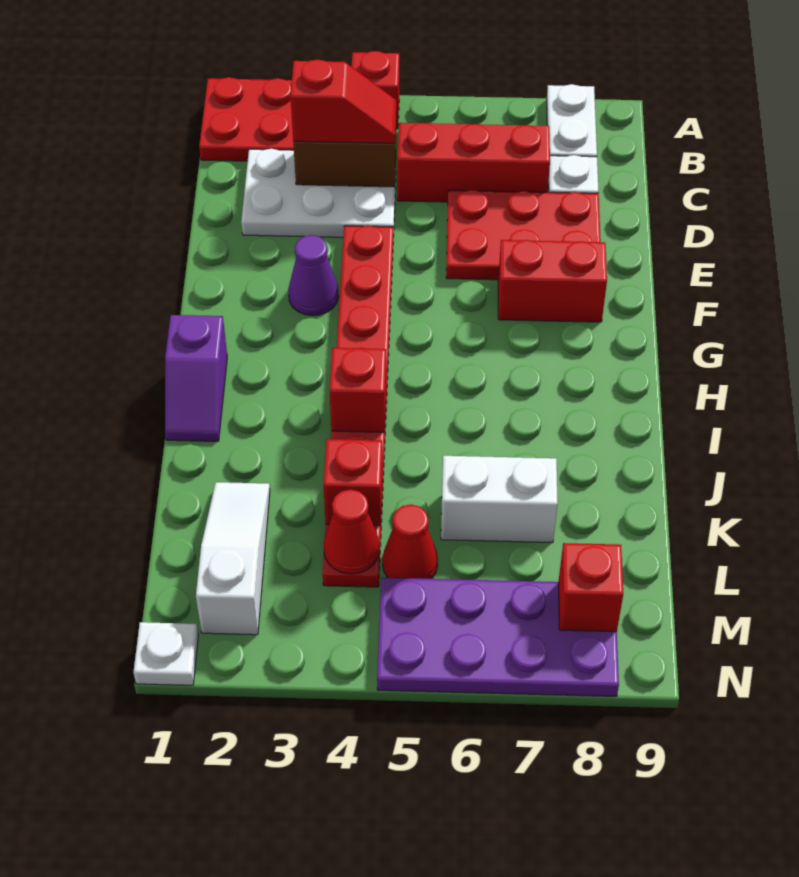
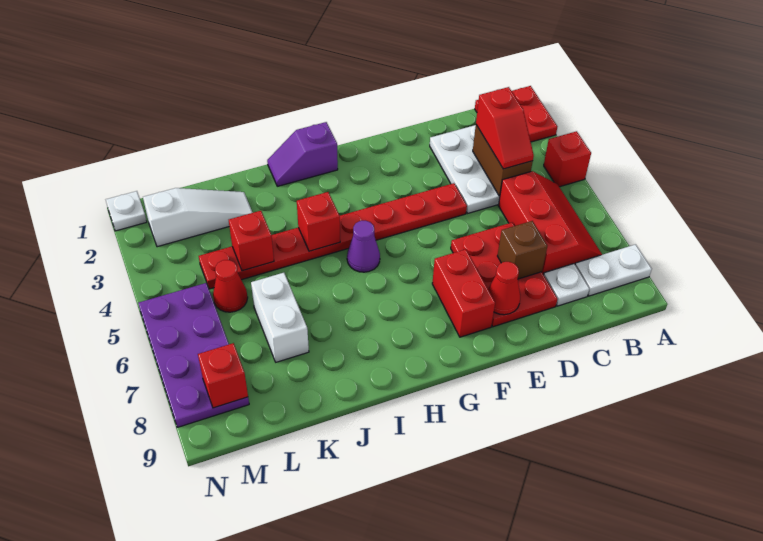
none -> brown 1x1 brick [498,221,547,279]
purple 1x1 cone [288,235,339,316] -> purple 1x1 cone moved to [347,221,380,272]
red 1x1 cone [324,489,380,574] -> red 1x1 cone moved to [488,262,520,315]

